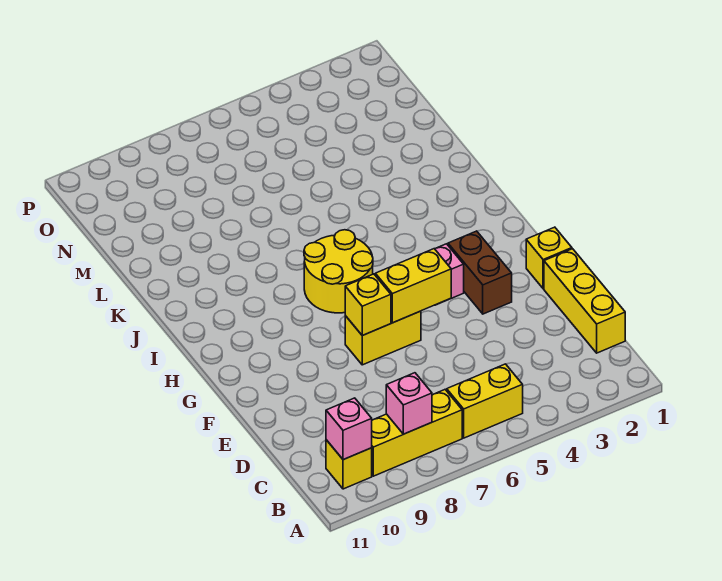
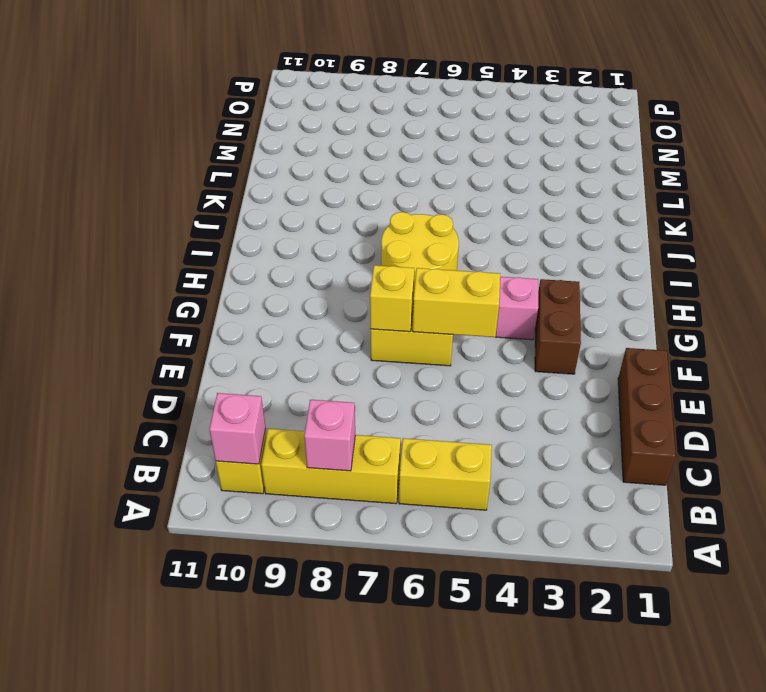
yellow 1x3 brick [544,249,625,353] -> brown 1x3 brick [618,348,676,485]
yellow 1x1 brick [526,227,572,289] -> none

